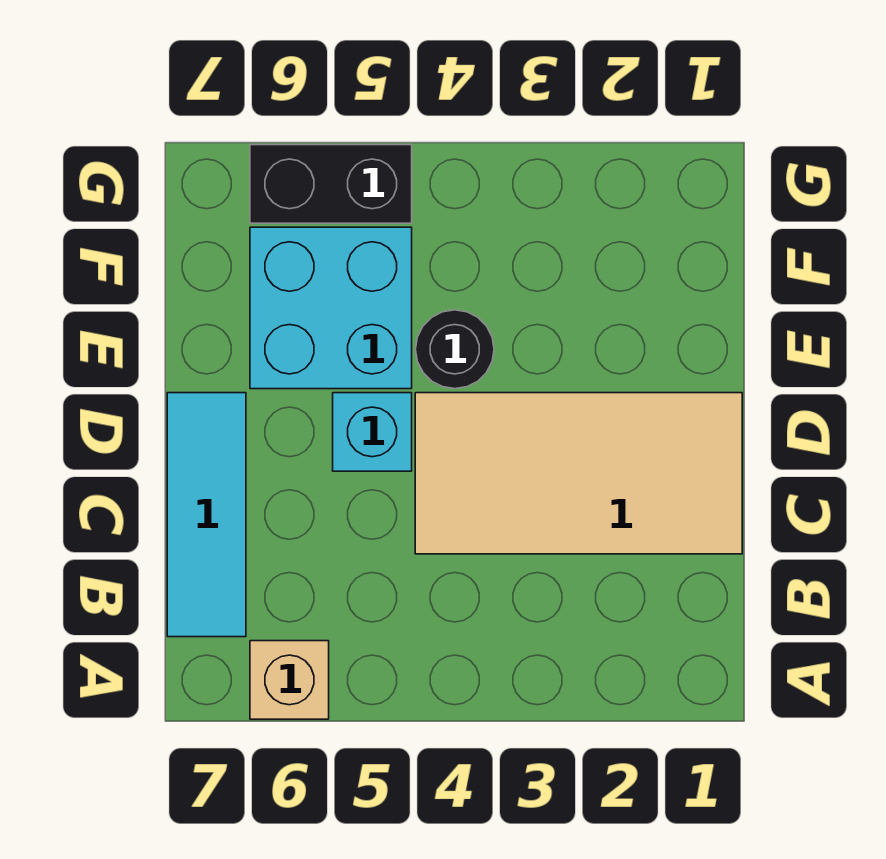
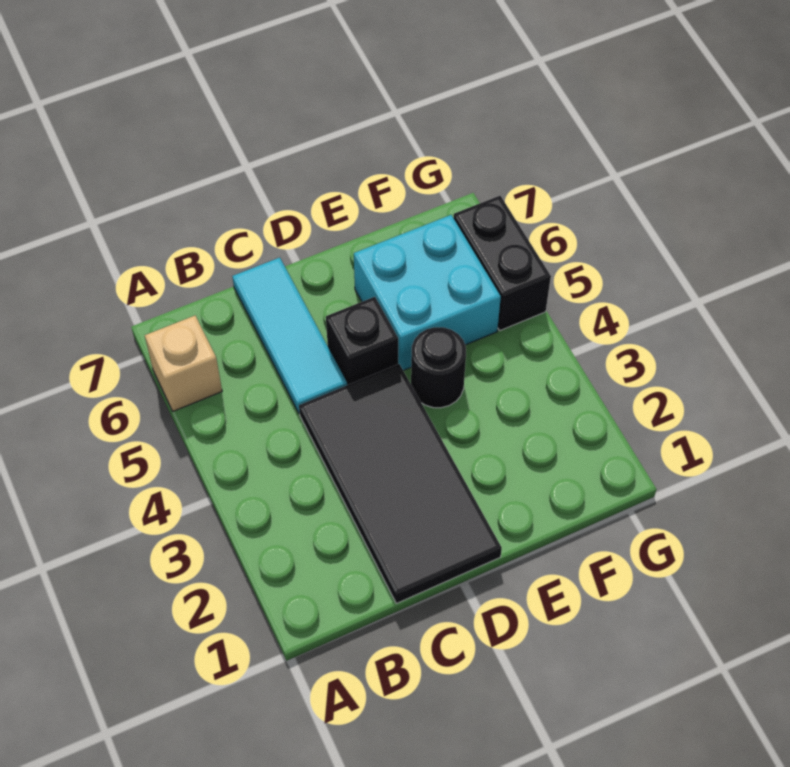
cyan 1x3 tile [167,393,246,637] -> cyan 1x3 tile turned to [232,258,347,413]
tan 2x4 tile [415,393,742,554] -> black 2x4 tile [299,364,502,603]
cyan 1x1 brick [333,393,412,471] -> black 1x1 brick [326,297,398,385]

